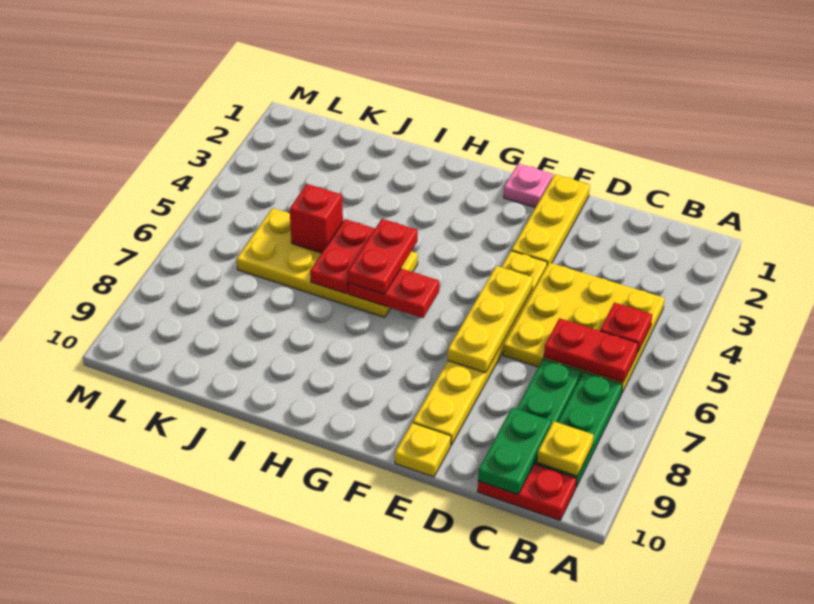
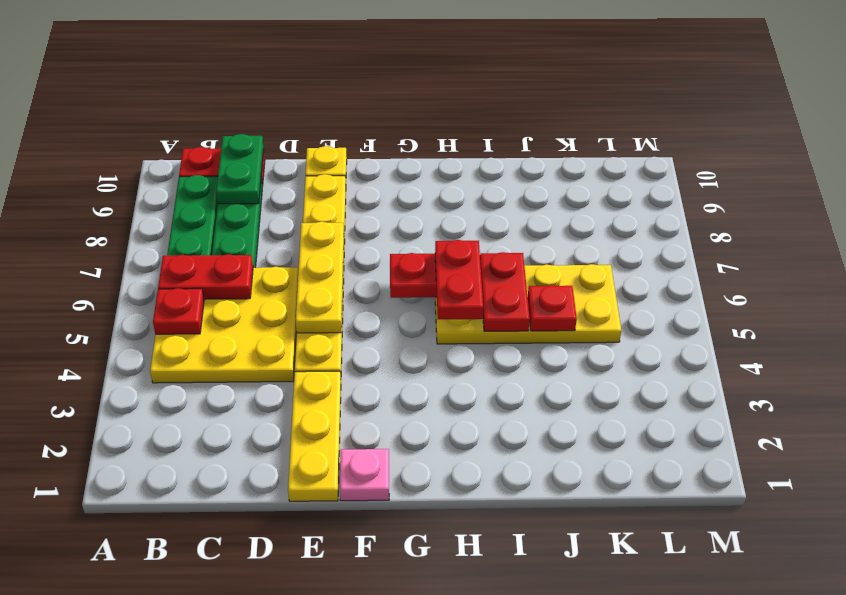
yellow 1x1 plate [537,421,593,476] -> none
red 1x1 brick [289,184,343,253] -> red 1x1 plate [528,285,577,331]

